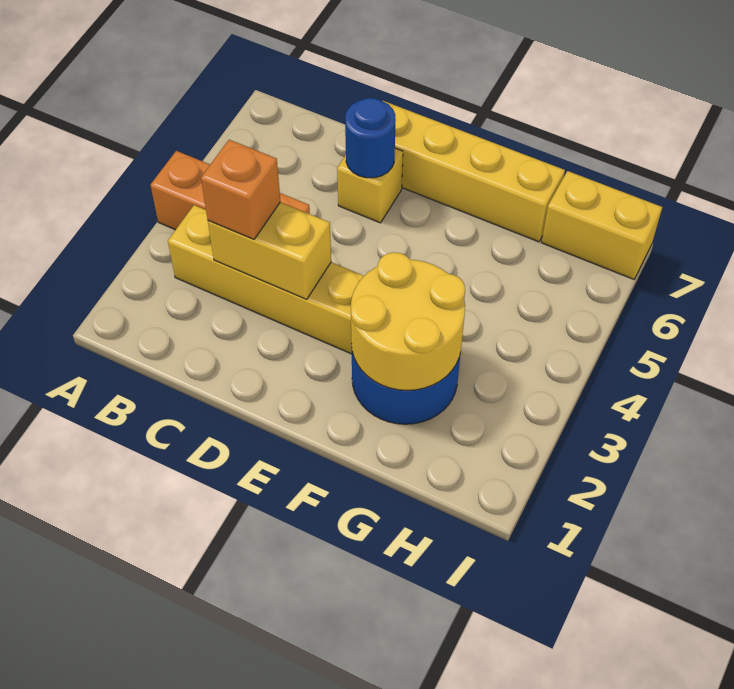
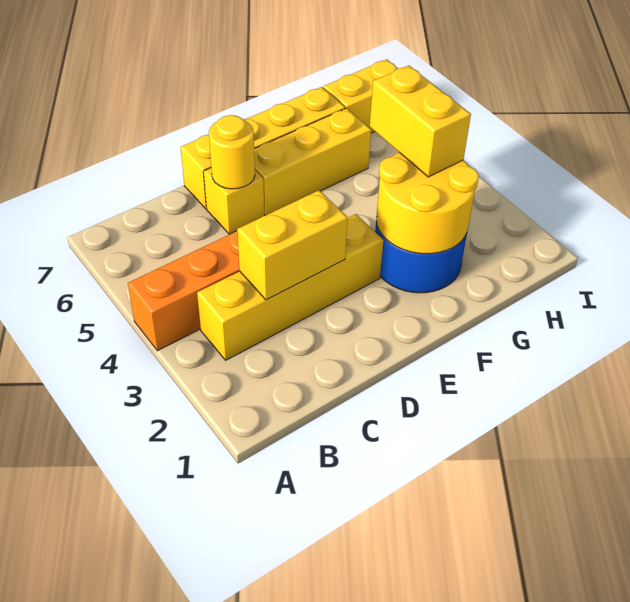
orange 1x1 brick [201,140,280,240] -> none
blue 1x1 round brick [345,98,396,178] -> yellow 1x1 round brick [209,115,255,189]
none -> yellow 1x3 brick [254,108,371,216]
none -> yellow 1x2 brick [370,66,471,177]

